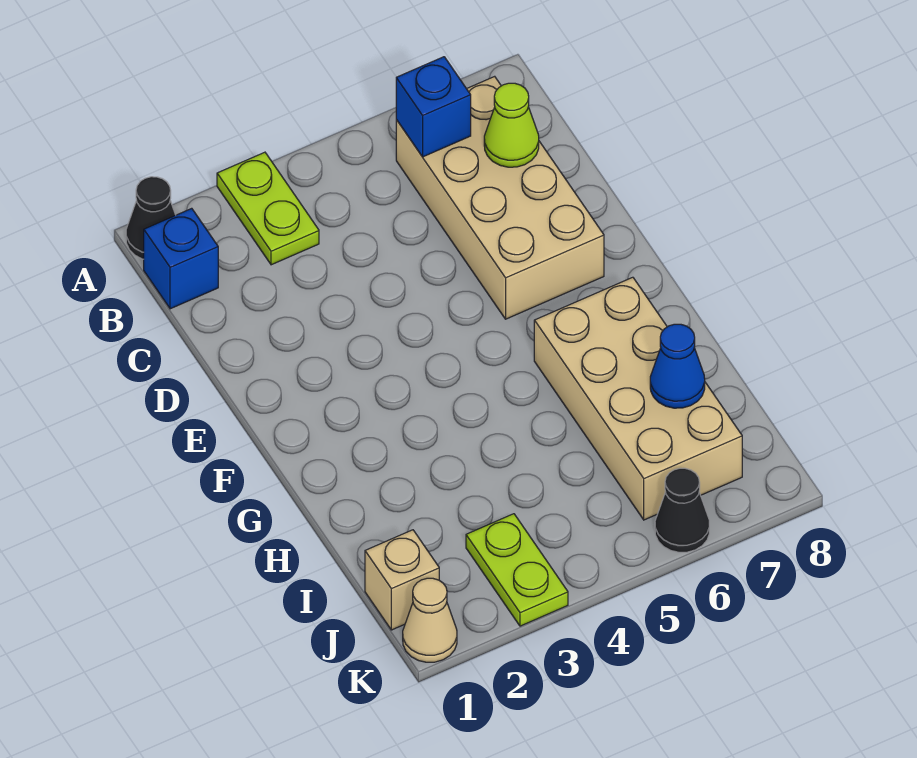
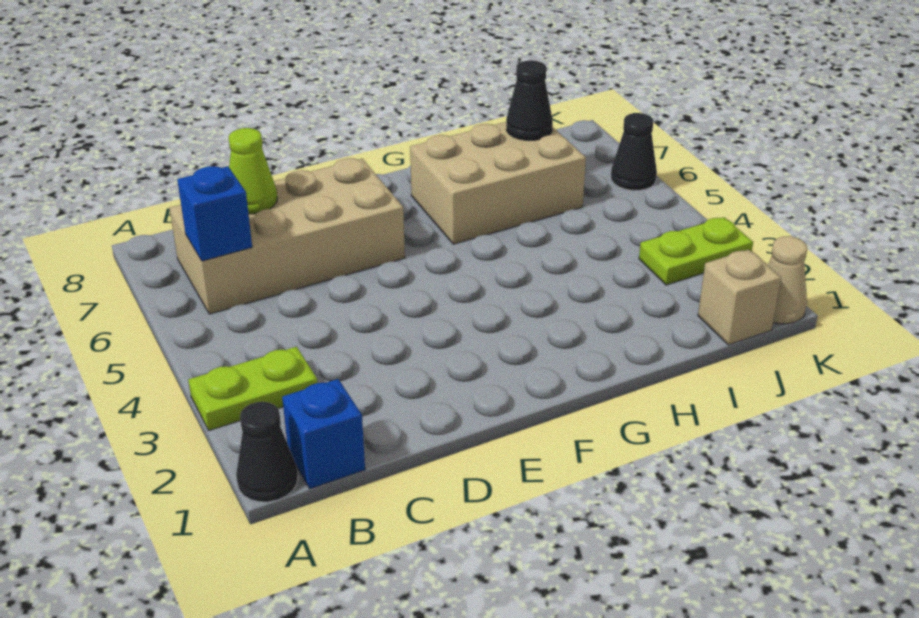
tan 2x4 brick [534,277,742,520] -> tan 2x3 brick [410,122,586,244]
blue 1x1 cone [650,324,705,408] -> black 1x1 cone [506,60,553,140]

